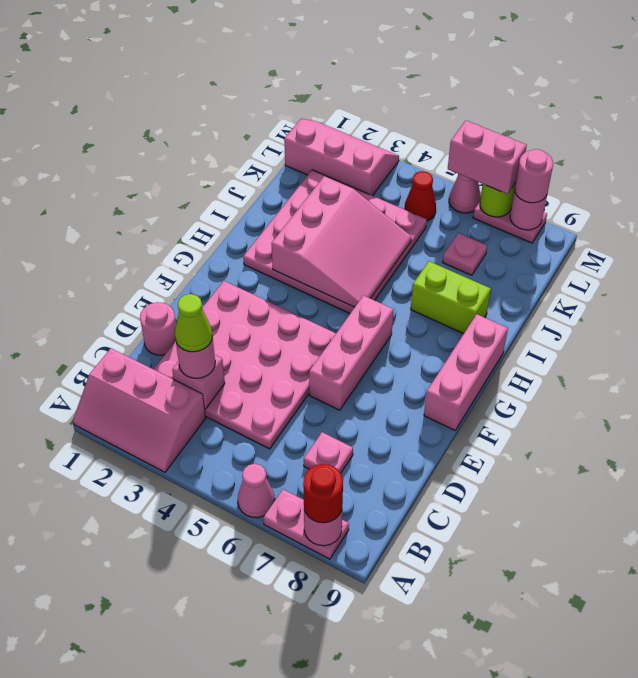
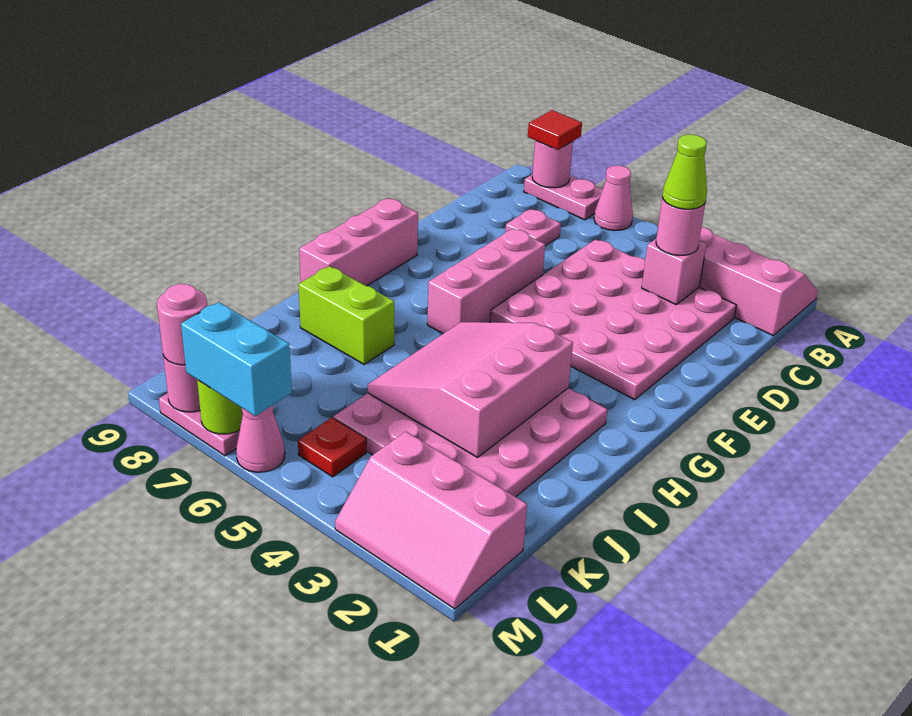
red 1x1 round brick [303,464,343,523] -> red 1x1 tile [528,110,582,150]
pink 1x1 round brick [140,302,176,355] -> none
pink 1x1 plate [443,233,487,275] -> none
red 1x1 cone [405,171,436,221] -> red 1x1 plate [298,418,366,477]
pink 1x2 brick [448,120,527,194] -> cyan 1x2 brick [181,302,292,416]

